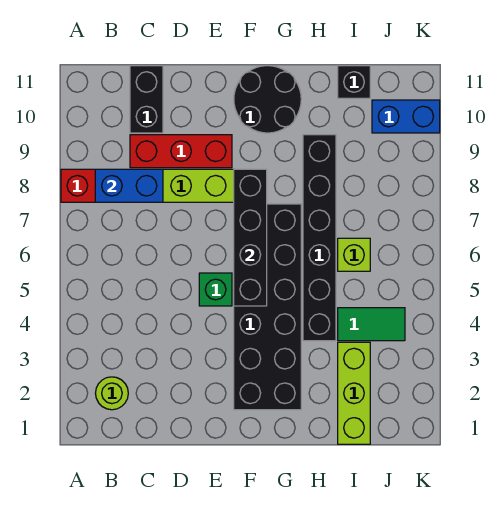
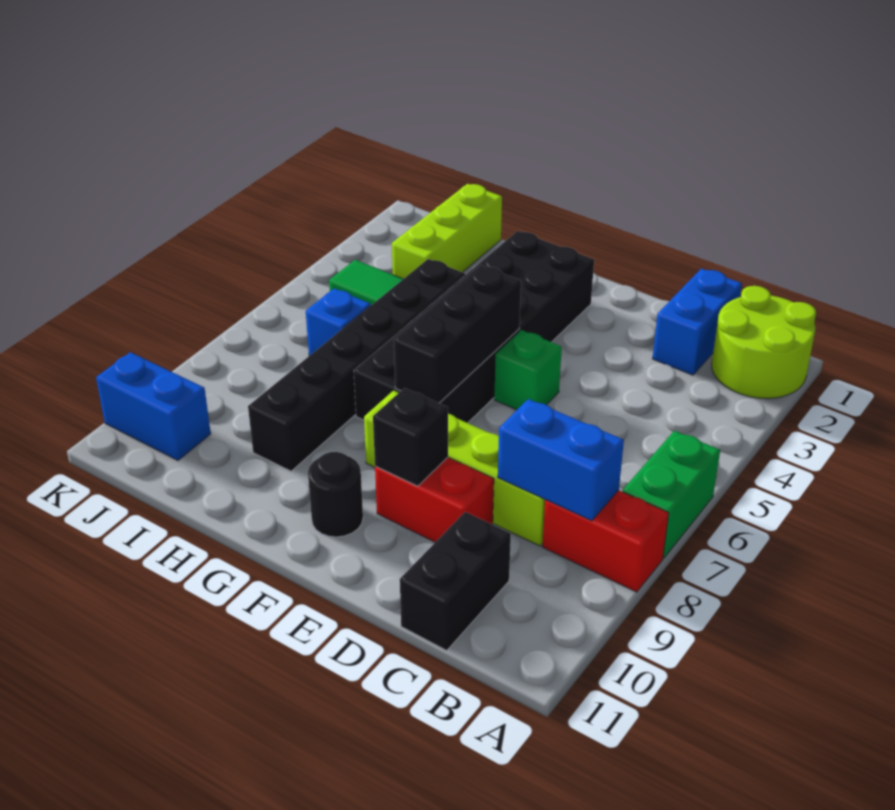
none -> green 1x2 brick [622,431,720,558]
lime 1x1 round brick [95,377,128,410] -> lime 2x2 round brick [712,286,816,399]
none -> blue 1x2 brick [653,269,742,375]
red 1x3 brick [130,135,232,168] -> red 1x2 brick [375,457,494,542]
black 1x4 brick [234,169,267,306] -> black 1x3 brick [394,265,521,403]
black 2x2 round brick [234,66,301,133] -> black 1x1 round brick [308,452,363,537]
lime 1x1 brick [338,238,370,271] -> blue 1x1 brick [306,288,371,356]
black 1x1 brick [338,66,370,98] -> black 1x1 brick moved to [373,388,448,486]

